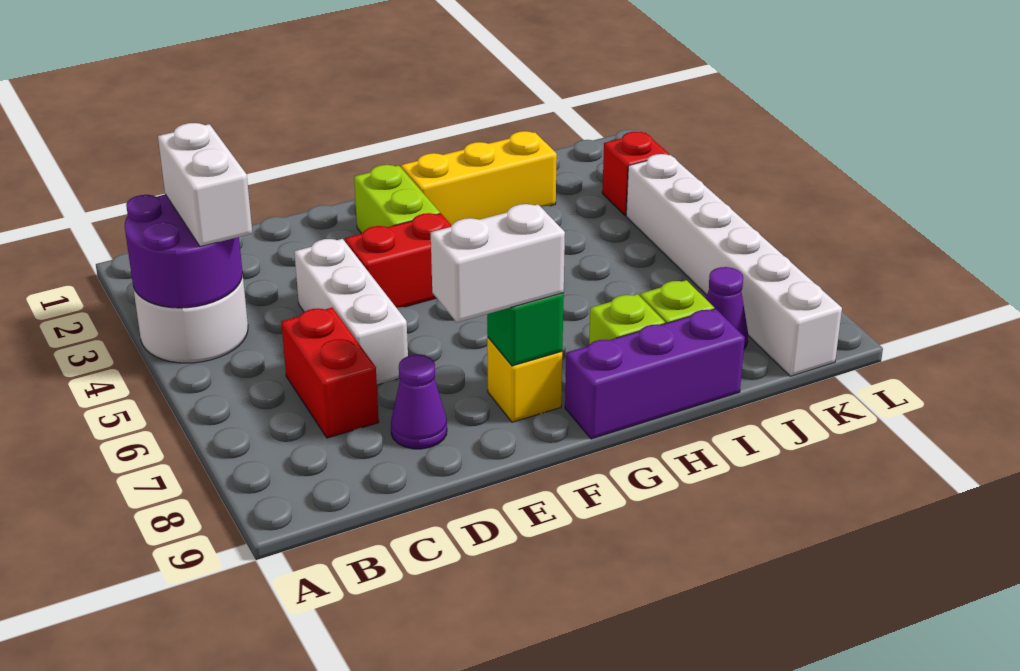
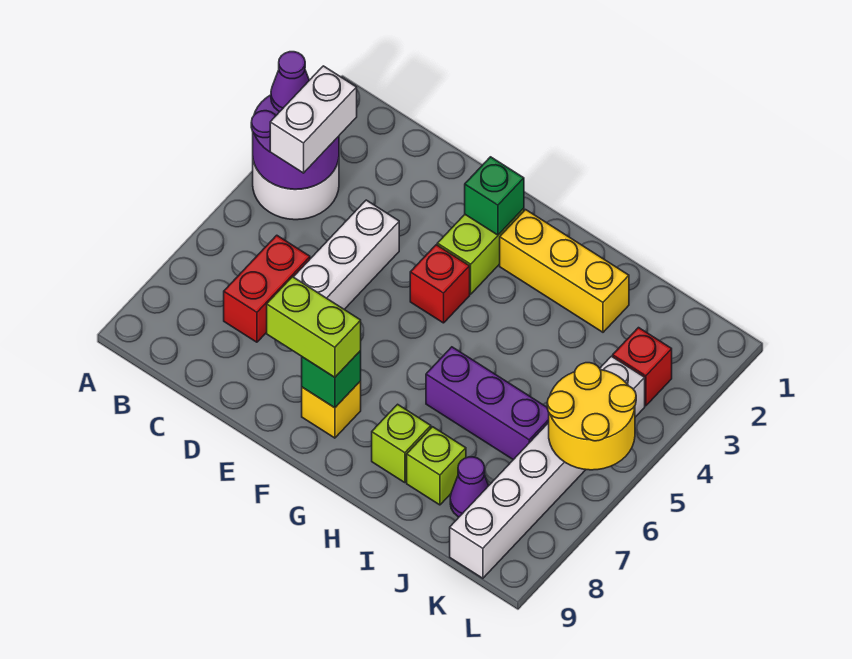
purple 1x1 cone [391,355,447,449] -> purple 1x1 cone moved to [271,52,309,112]
red 1x2 brick [345,213,452,308] -> red 1x1 brick [410,245,470,323]
white 1x2 brick [431,204,565,322] -> lime 1x2 brick [267,277,361,377]
none -> green 1x1 brick [465,157,524,235]
purple 1x3 brick [565,309,745,439] -> purple 1x3 brick moved to [426,347,549,460]
none -> yellow 2x2 round brick [547,363,636,470]

